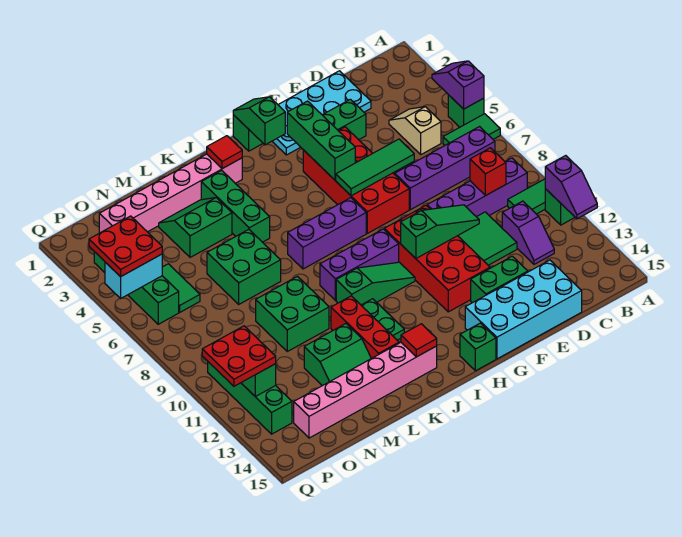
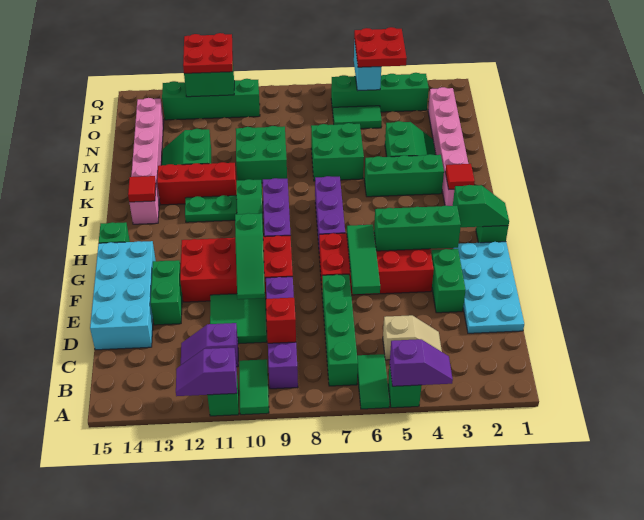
purple 1x4 brick [395,127,495,210] -> green 1x4 brick [322,274,358,386]

